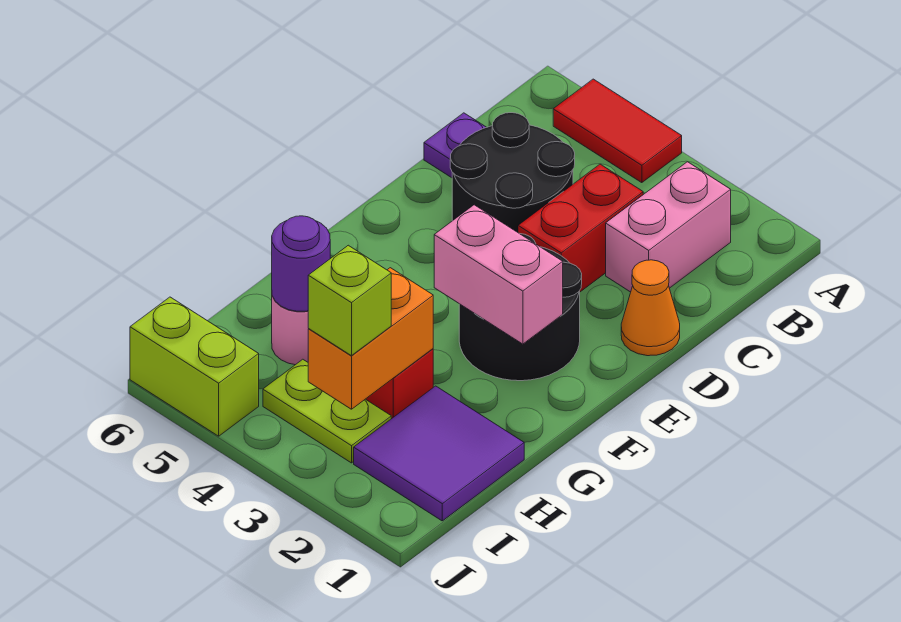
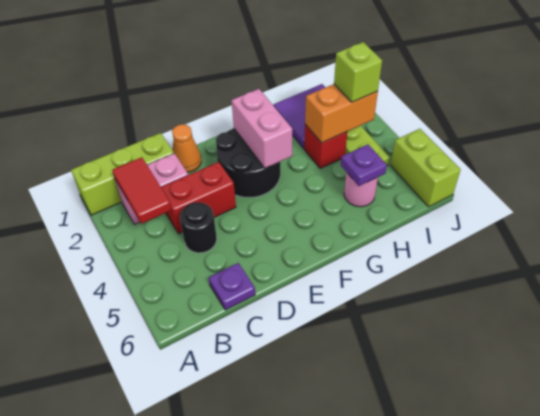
none -> lime 1x3 brick [71,133,174,215]
red 1x2 tile [553,79,682,183] -> red 1x2 tile moved to [112,157,172,224]
black 2x2 round brick [450,113,575,232] -> black 1x1 round brick [180,202,217,253]
purple 1x1 round brick [272,216,330,311] -> purple 1x1 plate [341,144,387,186]

